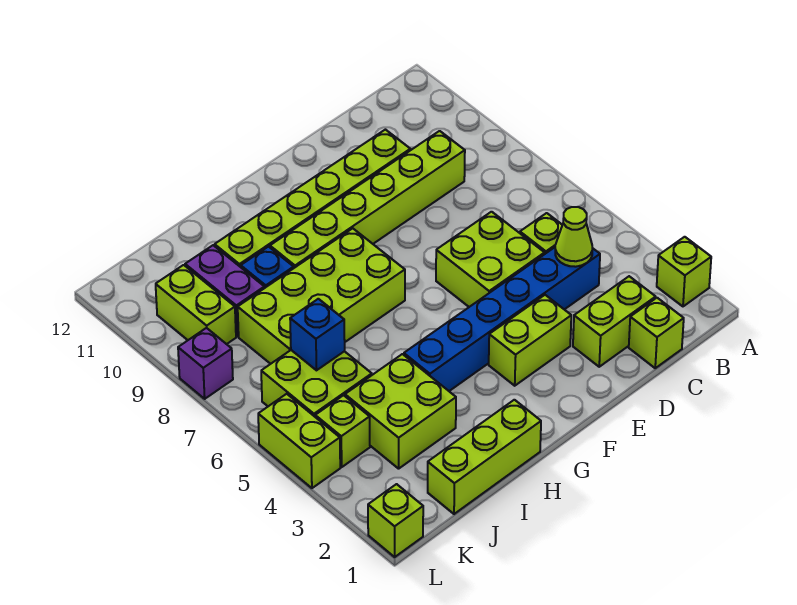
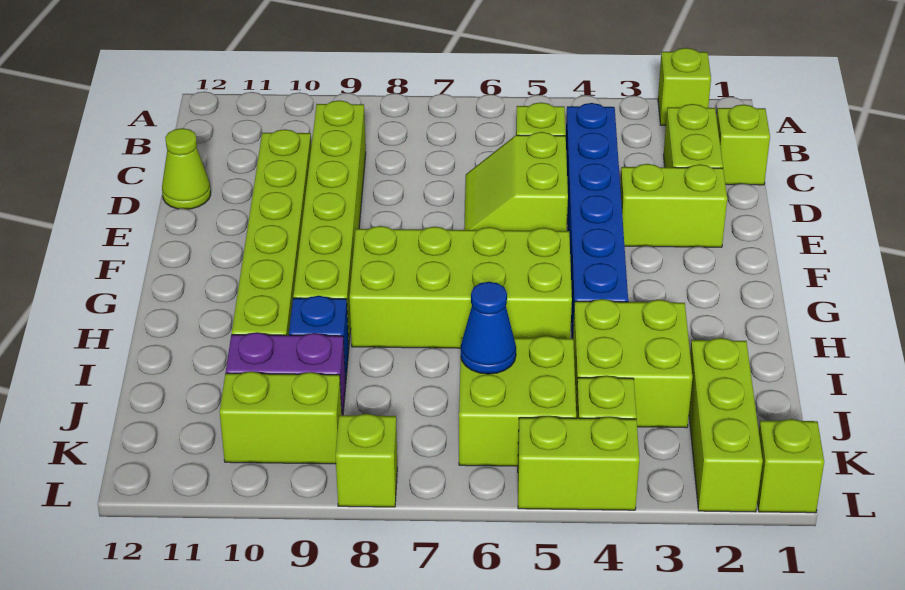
lime 1x1 cone [555,207,592,267] -> lime 1x1 cone moved to [162,128,211,209]
lime 2x2 brick [436,212,545,307] -> lime 2x2 slope [464,132,568,231]
lime 1x2 brick [489,295,571,386] -> lime 1x2 brick turned to [620,164,727,247]
lime 2x4 brick [238,228,405,364] -> lime 2x4 brick turned to [350,226,572,348]
lime 1x3 brick [428,400,541,514] -> lime 1x3 brick moved to [689,338,763,512]
blue 1x1 brick [290,299,345,370] -> blue 1x1 cone [461,282,516,374]
purple 1x1 brick [178,328,233,399] -> lime 1x1 brick [335,414,397,507]

